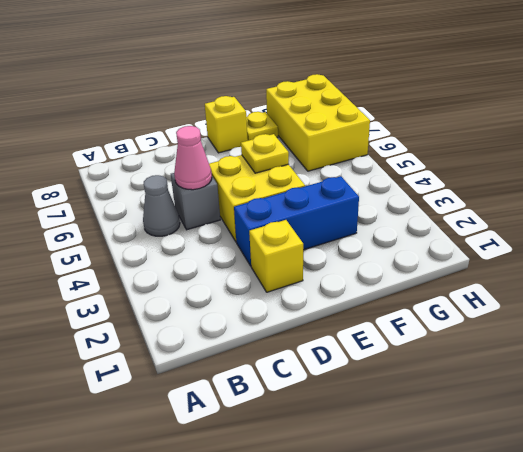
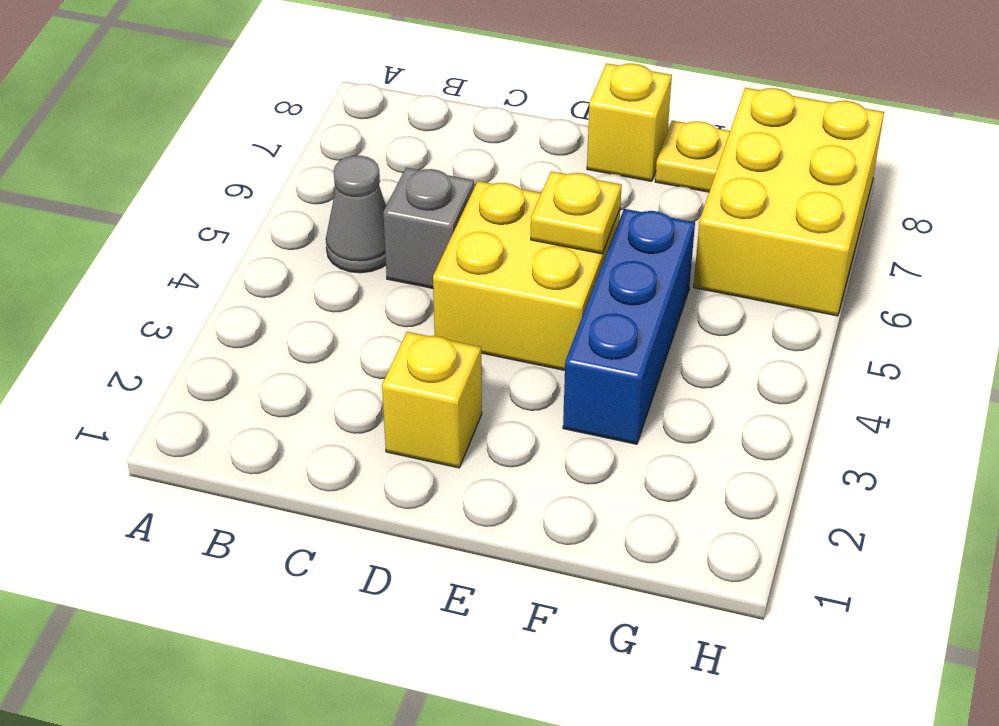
pink 1x1 cone [174,126,212,190] -> none
blue 1x3 brick [234,176,359,266] -> blue 1x3 brick turned to [563,209,695,444]

